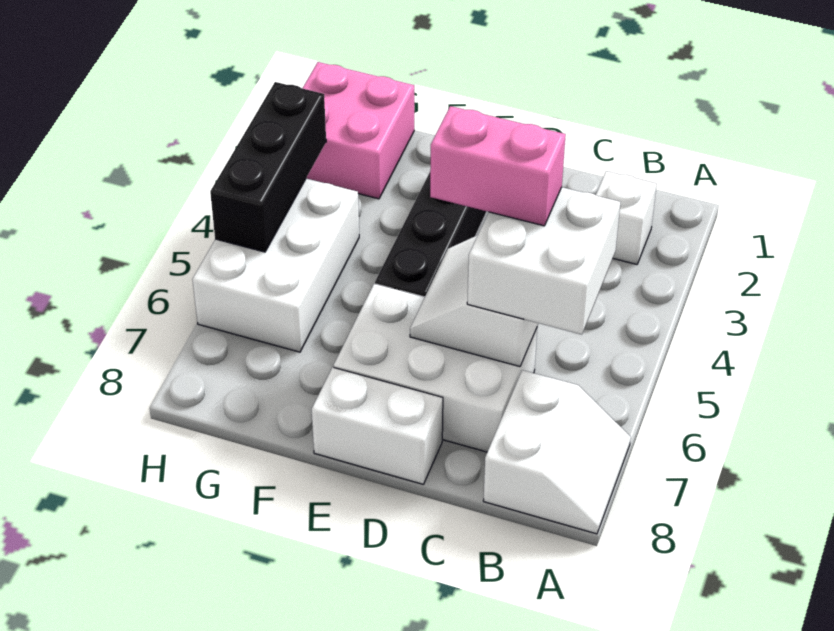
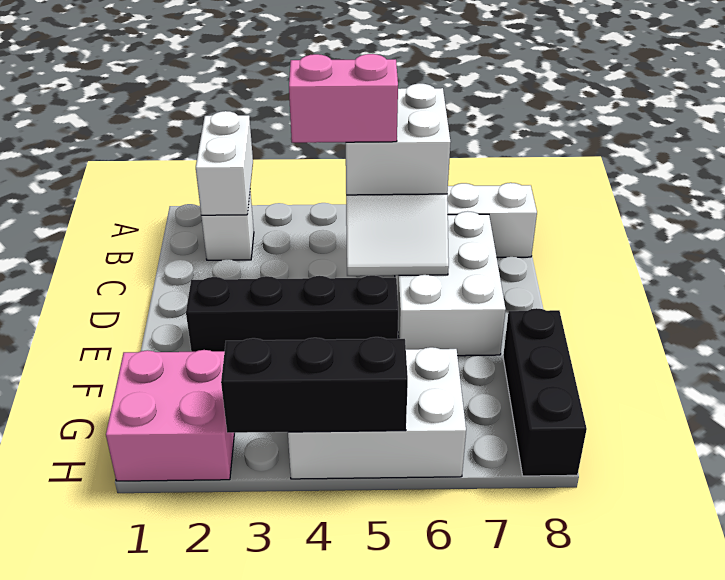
pink 1x2 brick [430,106,566,226] -> pink 1x2 brick turned to [289,54,398,143]
white 1x2 brick [312,367,443,484] -> white 1x2 brick moved to [196,111,253,215]
none -> black 1x3 brick [503,308,587,476]

